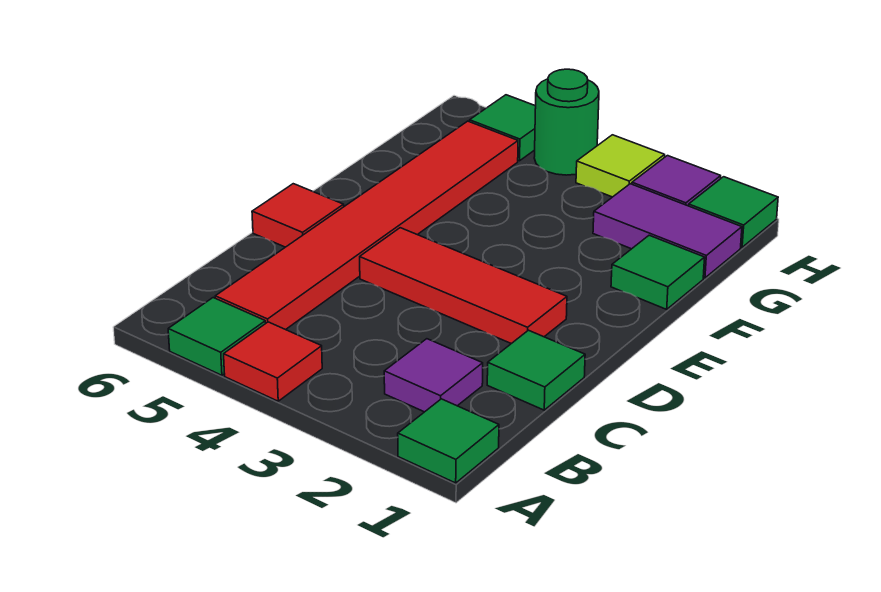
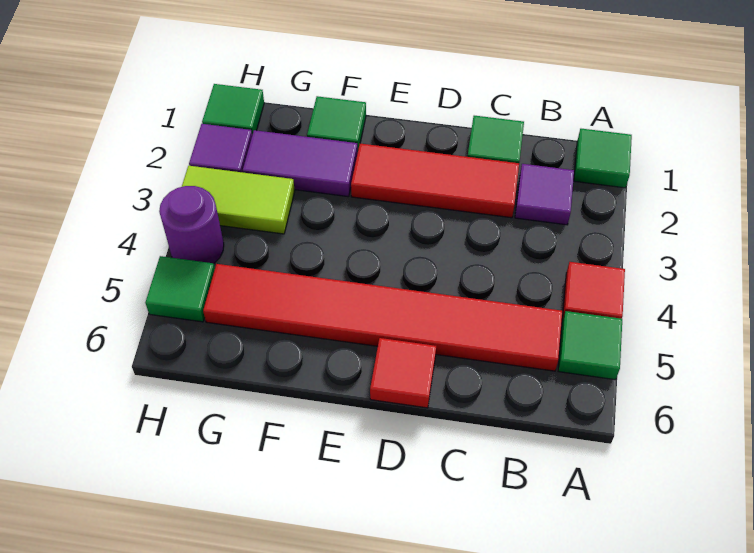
red 1x3 tile [360,228,567,344] -> red 1x3 tile turned to [351,144,519,218]
purple 1x2 tile [593,184,742,278] -> purple 1x2 tile turned to [243,130,357,197]
lime 1x1 tile [576,135,665,197] -> lime 1x2 tile [182,166,295,234]
green 1x1 round brick [534,69,599,175] -> purple 1x1 round brick [159,186,224,264]

